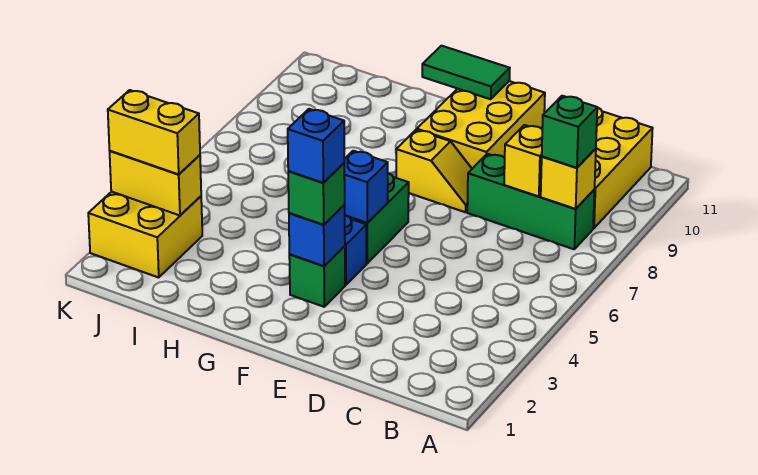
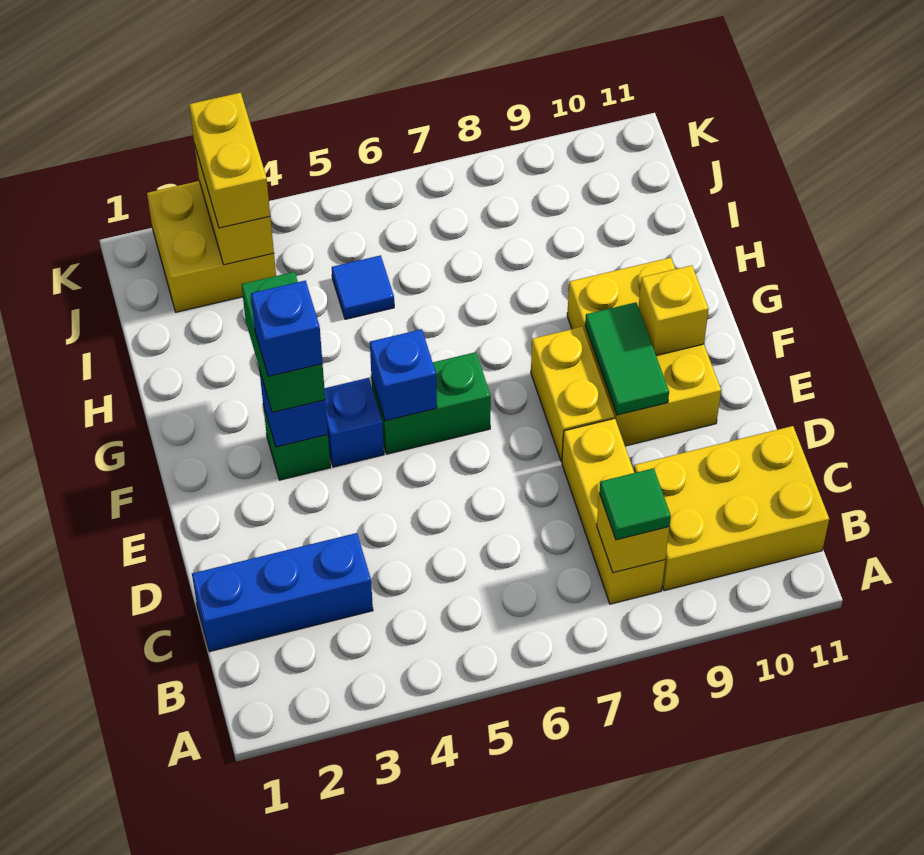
green 1x3 brick [467,154,595,249] -> yellow 1x3 brick [562,419,665,604]
green 1x1 brick [542,96,597,168] -> green 1x1 tile [599,468,671,540]
none -> blue 1x3 brick [192,533,373,652]
yellow 1x1 brick [504,125,542,197] -> yellow 1x1 brick moved to [638,265,709,355]
yellow 1x2 slope [396,130,472,212] -> yellow 1x2 brick [531,327,614,462]
yellow 2x3 brick [417,81,545,169] -> yellow 2x3 brick turned to [567,257,721,446]
green 1x1 brick [288,163,345,225] -> green 1x2 brick [241,272,325,412]
green 1x2 tile [422,46,510,99] -> green 1x2 tile moved to [585,302,669,415]
none -> blue 1x1 tile [332,255,394,319]

